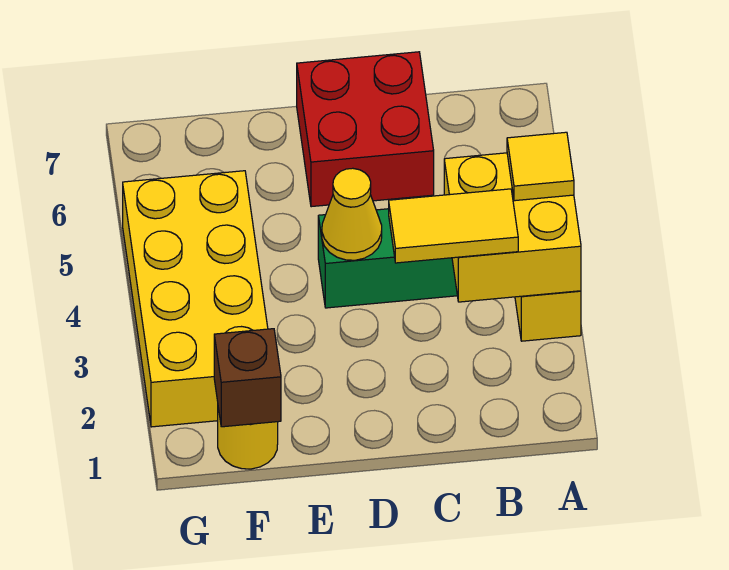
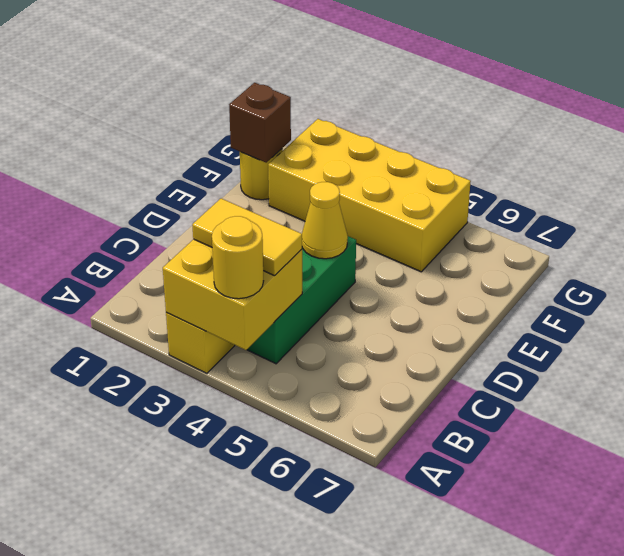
yellow 1x1 tile [507,132,574,201] -> yellow 1x1 round brick [212,216,263,299]
yellow 1x2 tile [389,189,518,263] -> yellow 1x2 tile turned to [192,198,302,276]
red 2x2 brick [297,52,434,207] -> none

